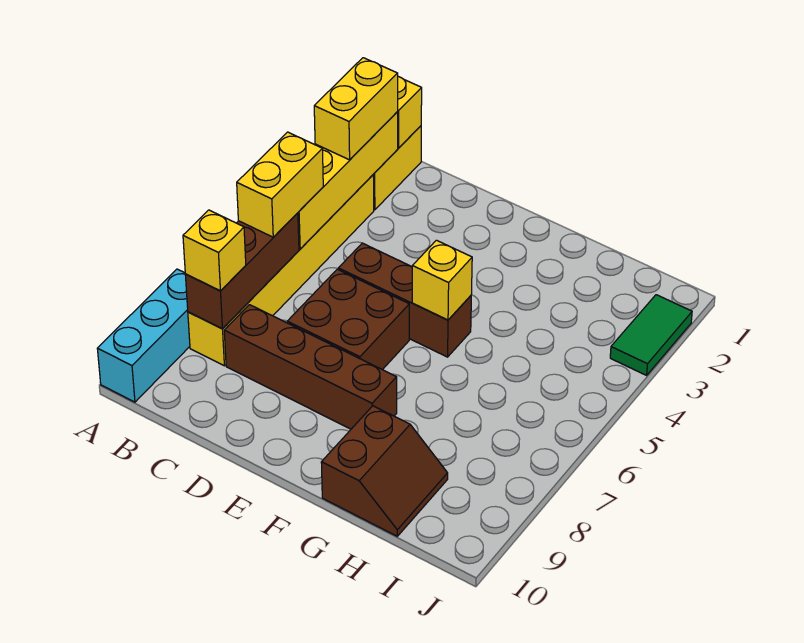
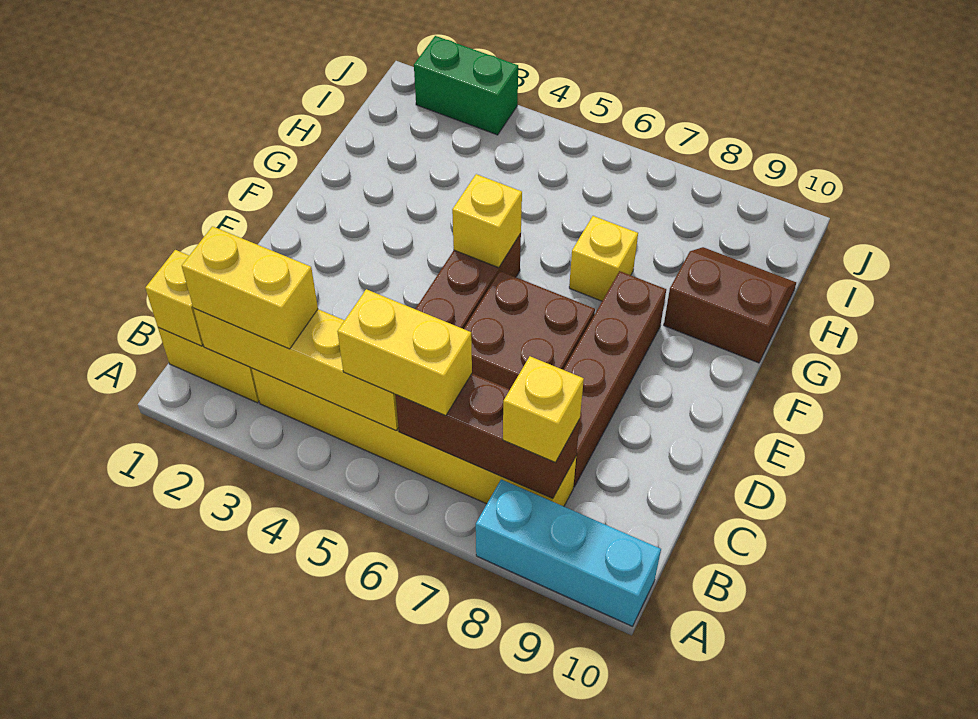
none -> yellow 1x1 brick [569,216,638,301]
green 1x2 tile [610,295,692,375] -> green 1x2 brick [414,36,518,135]

